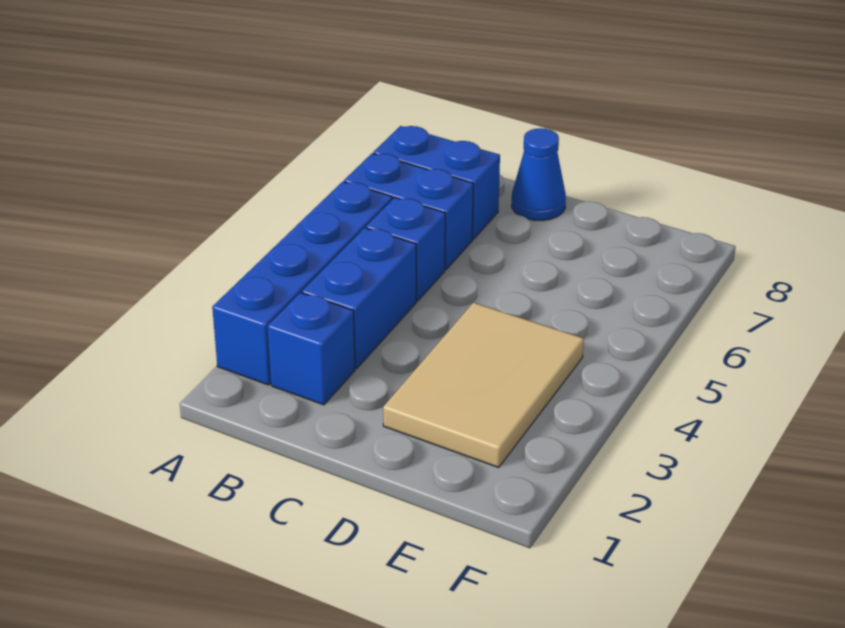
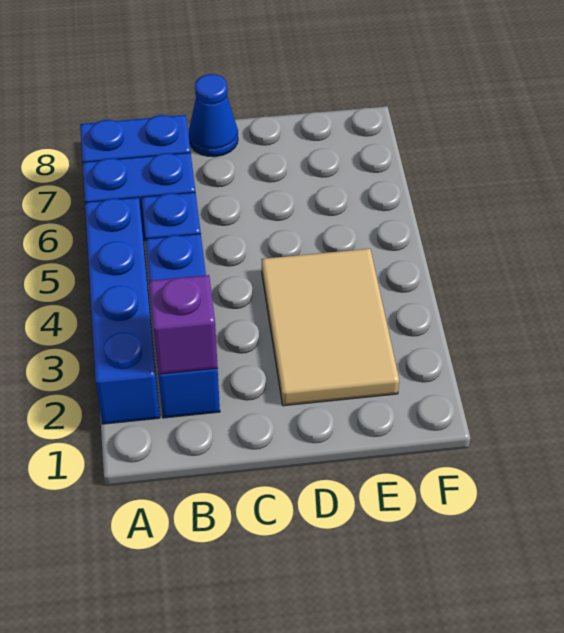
none -> purple 1x1 brick [149,275,218,374]

